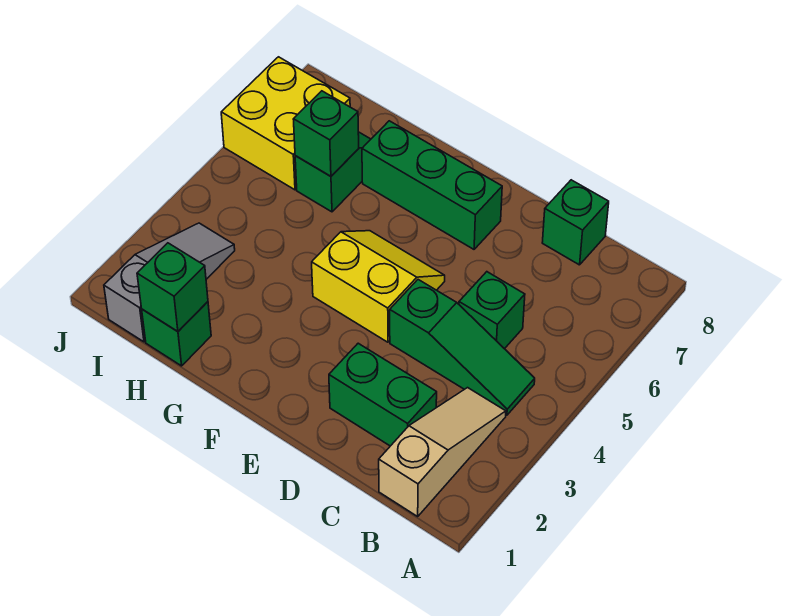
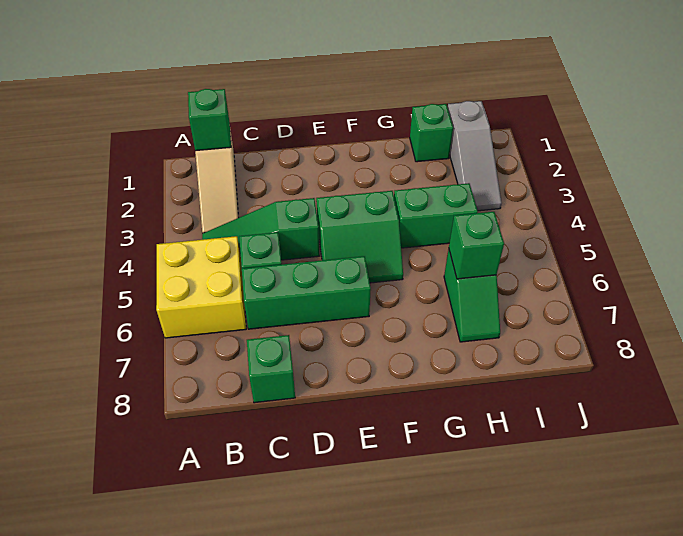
green 1x2 brick [329,343,437,446] -> green 1x2 brick moved to [394,183,478,248]
yellow 2x2 slope [312,231,445,342] -> green 2x2 slope [316,191,403,283]
green 1x3 brick [362,121,502,249] -> green 1x3 brick moved to [242,256,371,329]
green 1x1 brick [137,243,208,332] -> green 1x1 brick moved to [188,89,231,151]
yellow 2x2 brick [221,57,350,190] -> yellow 2x2 brick moved to [156,236,246,338]

